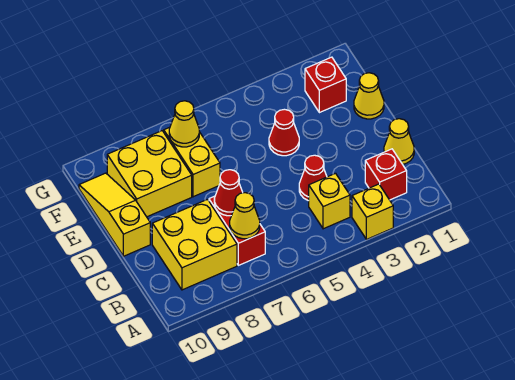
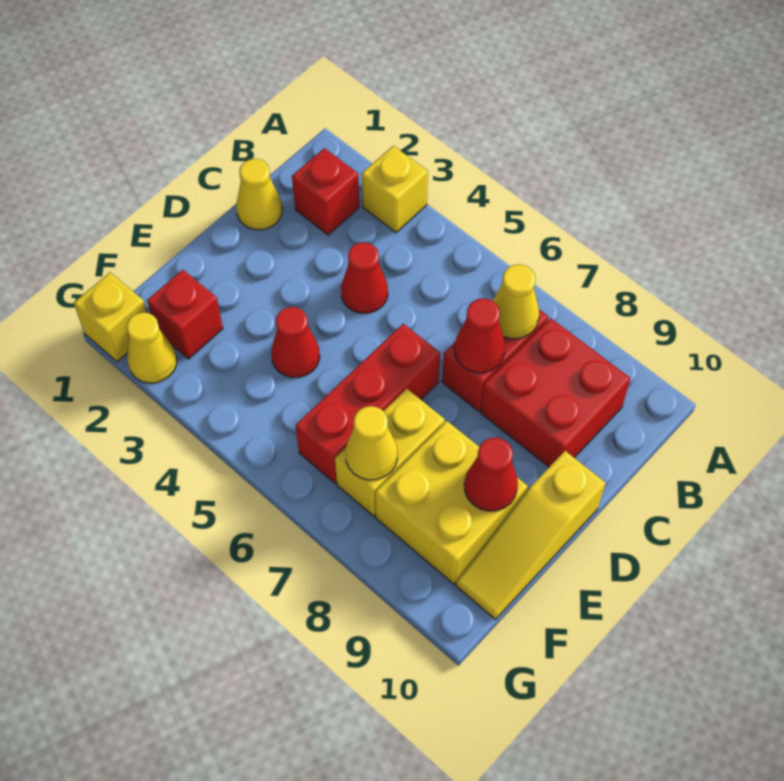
yellow 1x1 brick [309,173,350,229] -> yellow 1x1 brick moved to [74,272,147,362]
yellow 2x2 brick [152,199,237,290] -> red 2x2 brick [481,318,631,467]
none -> red 1x3 brick [296,324,440,483]
yellow 1x1 cone [354,73,384,119] -> yellow 1x1 cone moved to [126,313,177,383]
none -> red 1x1 cone [464,438,518,511]

